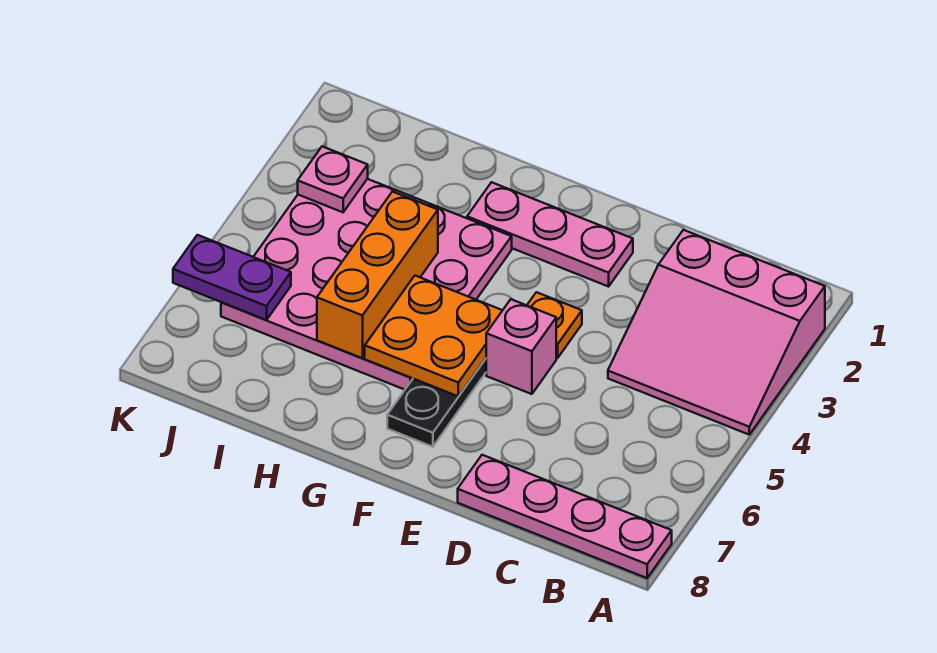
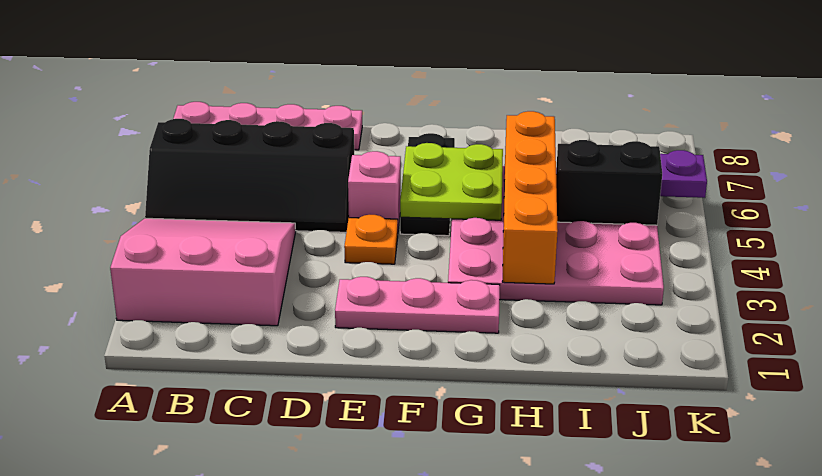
none -> black 2x4 slope [145,119,354,232]
orange 2x2 plate [365,276,503,396] -> lime 2x2 plate [400,143,503,220]
orange 1x3 brick [317,192,438,358] -> orange 1x4 brick [502,111,558,284]
none -> black 1x2 brick [556,140,662,225]
pink 1x1 plate [298,146,368,212] -> none

